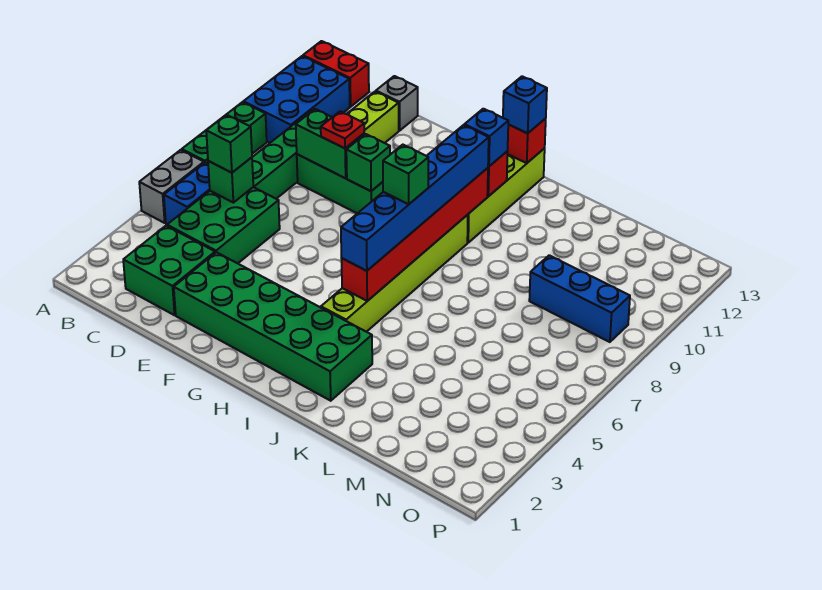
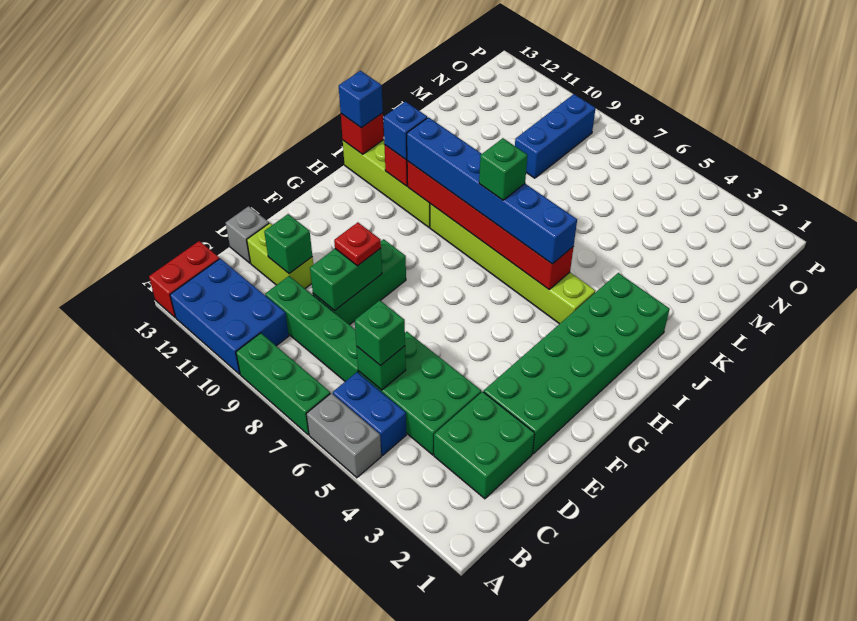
green 1x1 brick [346,134,390,191] -> green 1x1 brick moved to [264,214,312,274]

